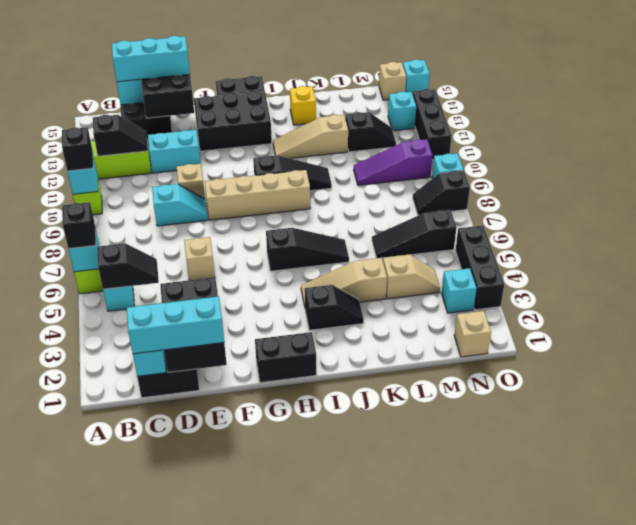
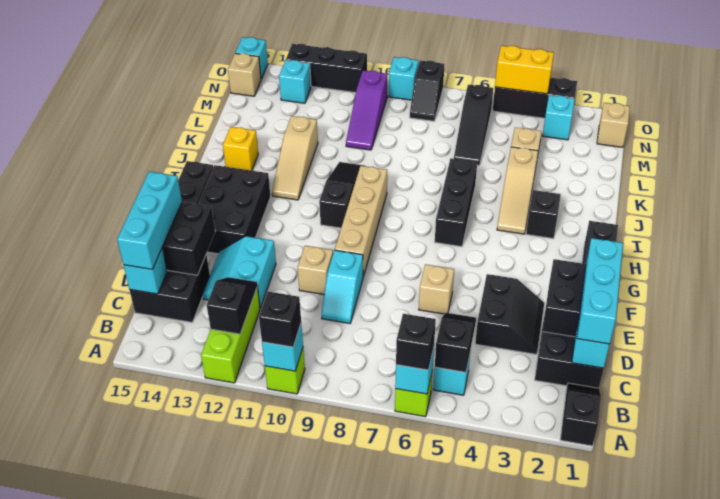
cyan 1x2 slope [152,184,208,226] -> cyan 1x2 slope turned to [322,250,363,323]
black 1x3 slope [266,228,349,271] -> black 1x3 brick [435,158,477,247]
black 1x2 slope [345,112,396,152] -> black 1x2 slope moved to [560,383,601,446]
none -> yellow 1x2 brick [495,46,554,94]

